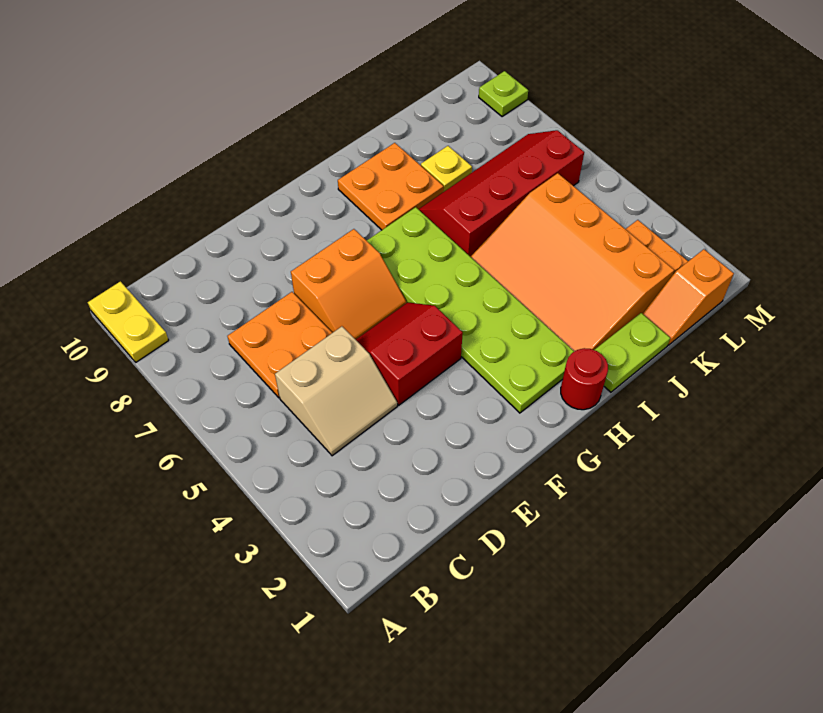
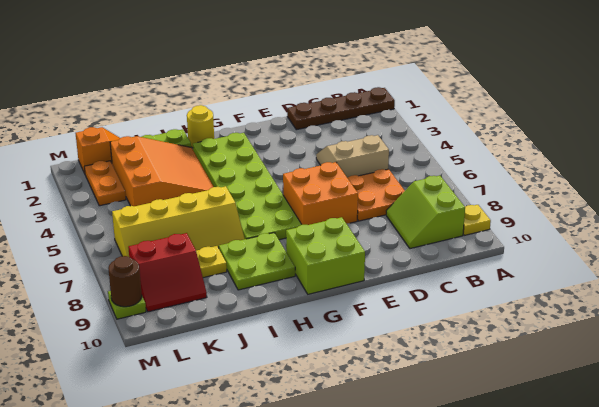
none -> brown 1x4 plate [287,87,395,130]
yellow 1x2 plate [88,281,169,362] -> yellow 1x1 plate [463,205,491,235]
none -> lime 2x2 slope [386,176,465,249]
red 2x2 slope [356,302,463,405] -> red 2x2 slope moved to [128,233,207,312]
orange 2x2 slope [291,229,406,340] -> orange 2x2 brick [283,162,358,225]
none -> lime 2x2 brick [286,217,365,294]
red 1x1 round brick [561,348,608,410] -> yellow 1x1 round brick [187,105,214,148]
orange 2x2 plate [338,143,444,230] -> lime 2x2 plate [219,233,295,290]
orange 3x4 slope [471,173,674,352] -> orange 3x3 slope [110,136,214,206]
red 2x4 slope [419,130,584,257] -> yellow 2x4 slope [112,186,245,257]
none -> brown 1x1 round brick [108,256,142,307]

